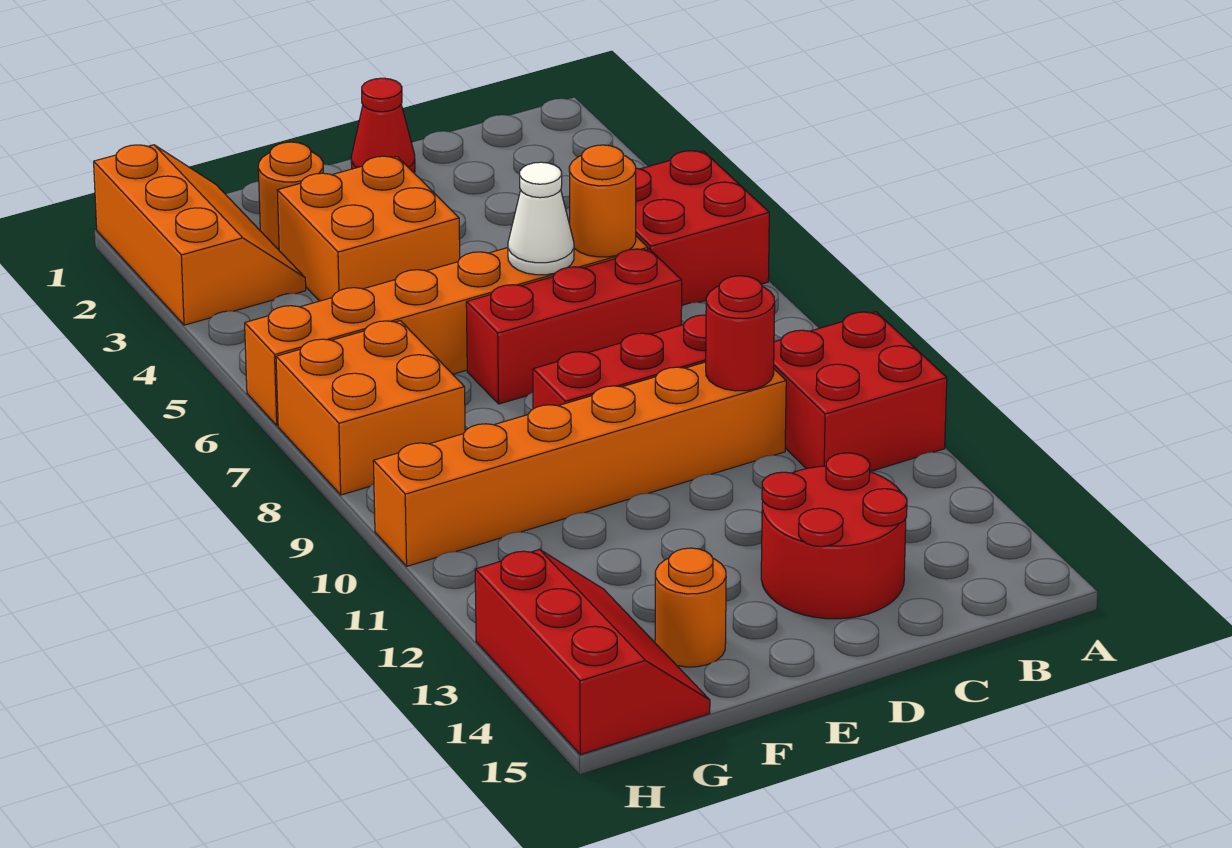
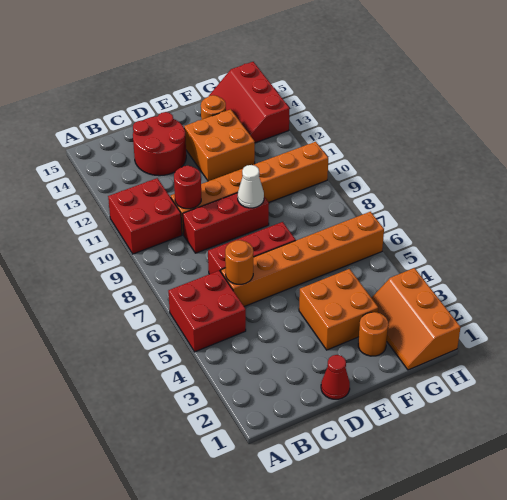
white 1x1 cone [508,162,574,275] -> white 1x1 cone moved to [238,165,264,208]
orange 2x2 brick [276,321,465,495] -> orange 2x2 brick moved to [184,109,255,181]

